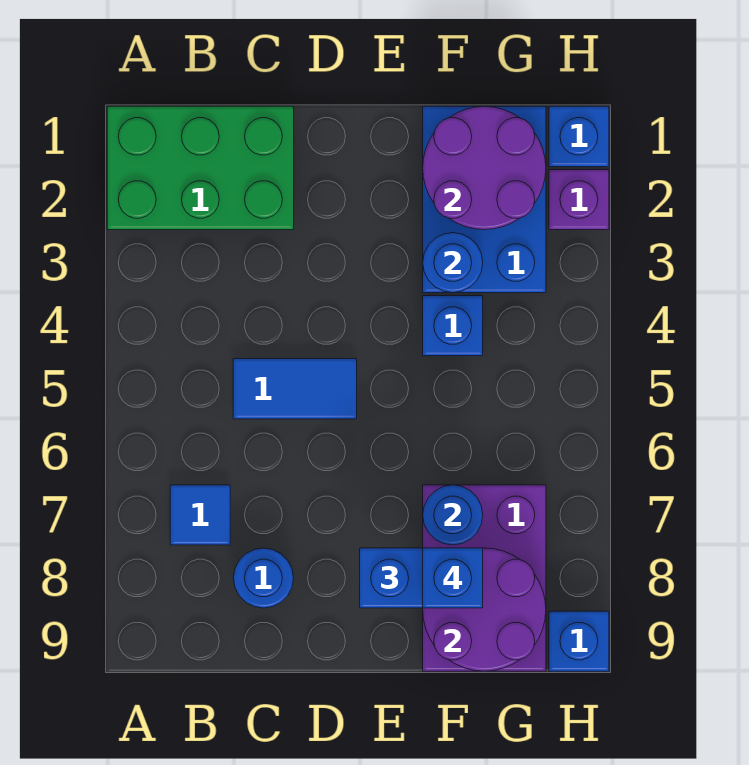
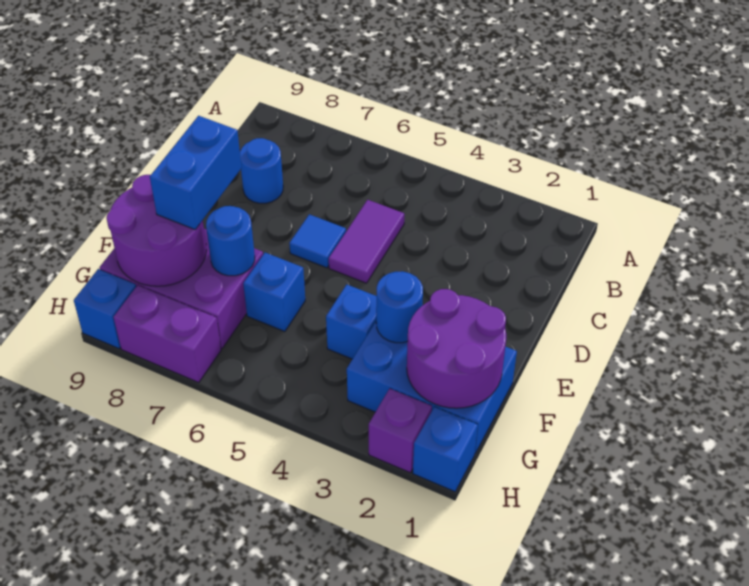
green 2x3 brick [107,106,294,230] -> none
blue 1x1 tile [170,485,230,545] -> blue 1x1 tile moved to [289,214,346,268]
blue 1x2 tile [233,359,357,419] -> purple 1x2 tile [329,200,404,283]
blue 1x1 brick [423,548,483,608] -> blue 1x1 brick moved to [243,253,305,332]
none -> purple 1x2 brick [114,285,221,383]

